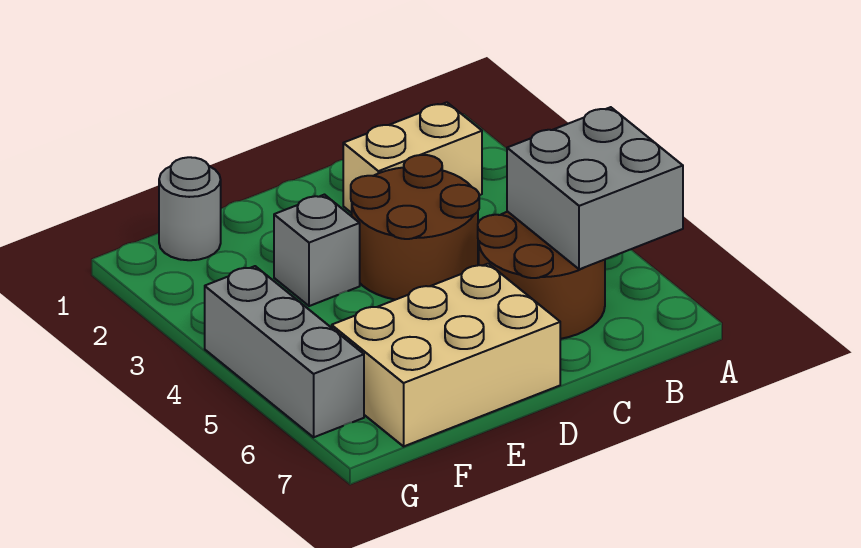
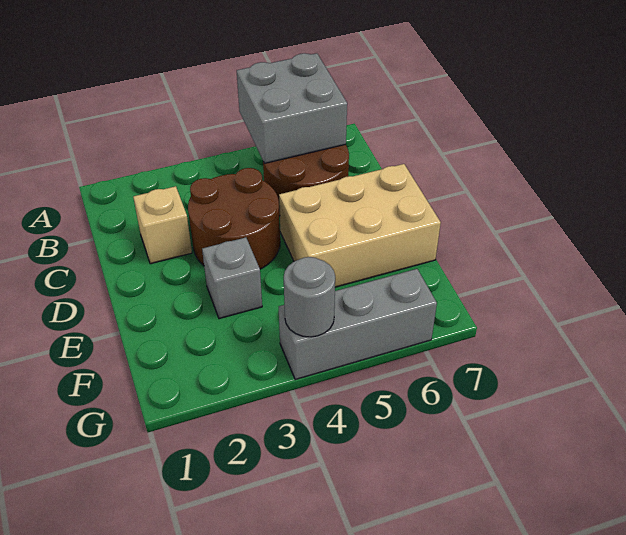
tan 1x2 brick [343,102,482,213] -> tan 1x1 brick [133,186,192,264]
tan 2x3 brick [332,264,560,446] -> tan 2x3 brick turned to [279,164,441,287]
grey 1x1 round brick [159,157,221,260] -> grey 1x1 round brick moved to [284,257,335,337]

